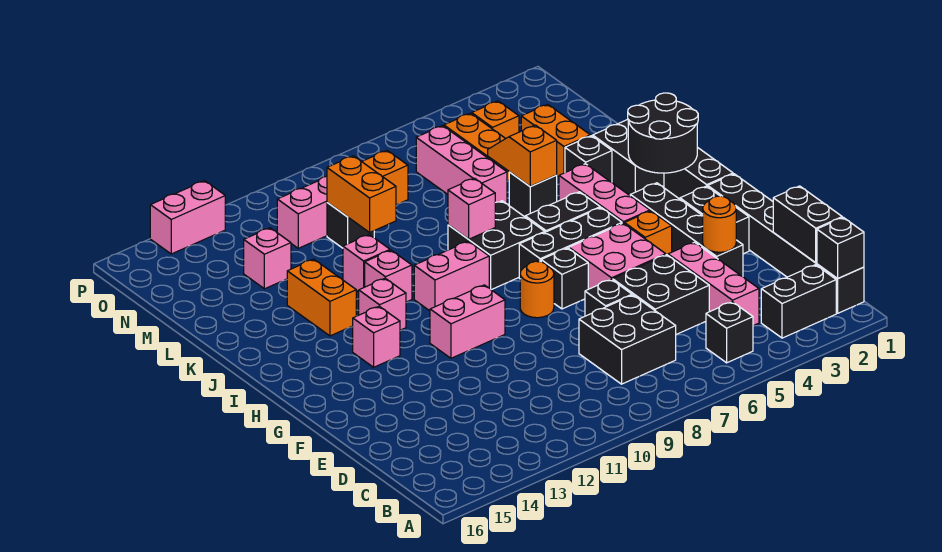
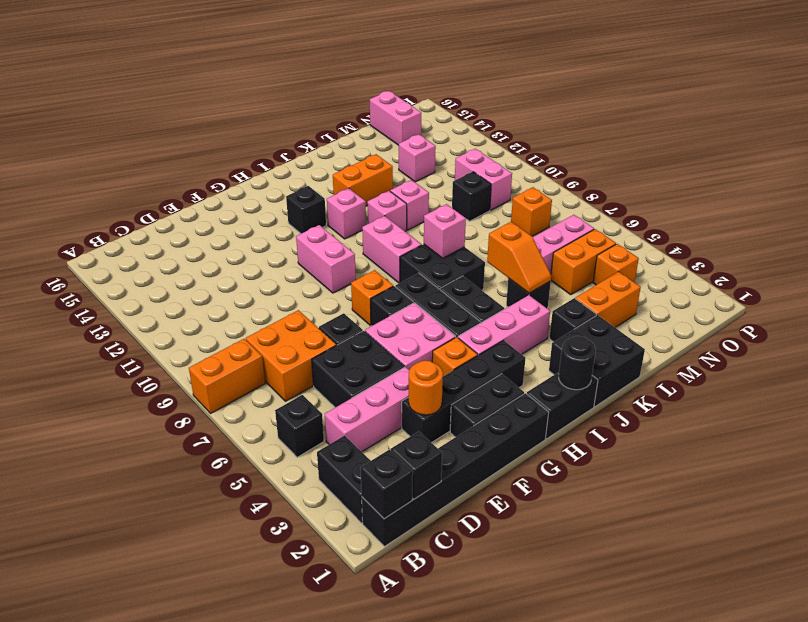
black 1x2 brick [773,186,842,263] -> black 1x1 brick [391,431,442,499]
black 2x2 brick [579,295,676,384] -> orange 2x2 brick [246,310,336,401]
orange 1x1 round brick [520,261,554,318] -> orange 1x1 brick [351,270,393,325]
pink 1x1 brick [353,306,400,367] -> black 1x1 brick [286,186,326,234]
black 2x2 round brick [628,93,698,173] -> black 1x1 round brick [559,336,596,390]
orange 1x2 slope [488,125,557,187] -> orange 1x2 slope turned to [487,222,551,293]
orange 1x2 brick [327,156,396,232] -> orange 1x2 brick moved to [189,339,265,413]
pink 1x2 brick [150,181,225,254] -> pink 1x2 brick moved to [370,91,421,145]

